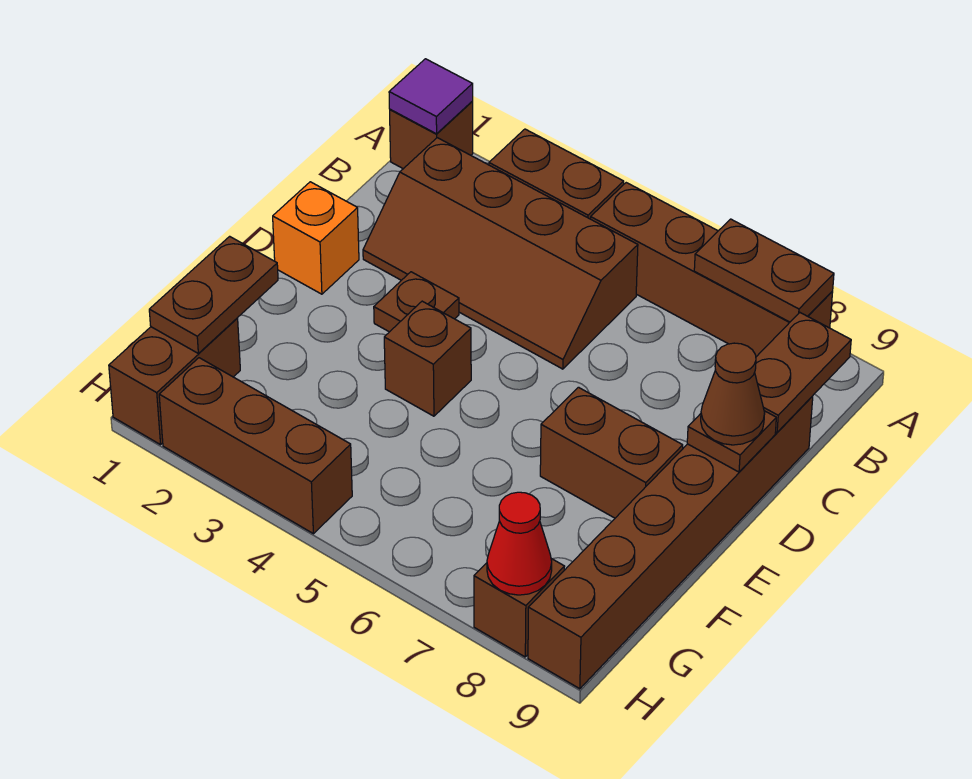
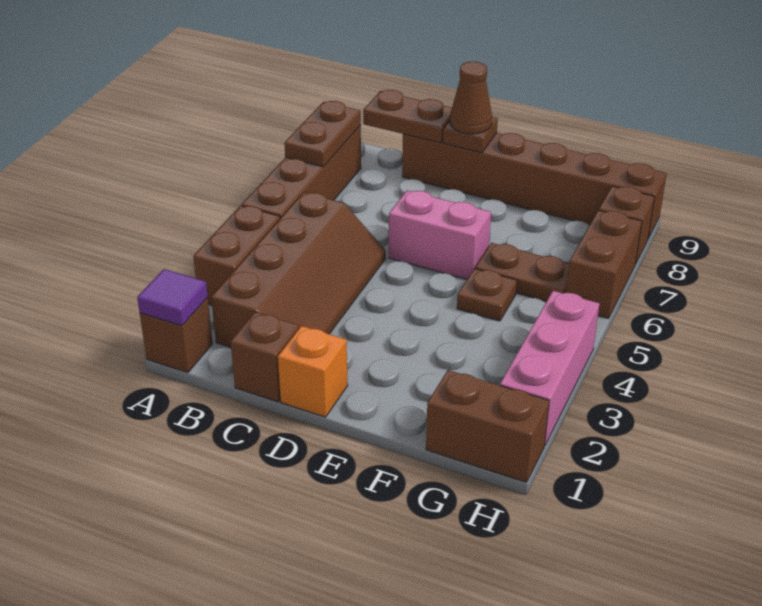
brown 1x1 plate [374,272,459,332] -> brown 1x1 plate moved to [457,269,517,321]
none -> pink 1x2 brick [389,190,491,279]
brown 1x1 brick [384,301,471,416] -> brown 1x1 brick moved to [231,312,299,402]
brown 1x2 brick [540,387,683,518] -> brown 1x2 brick moved to [566,210,642,319]
brown 1x2 plate [149,236,278,353] -> brown 1x2 plate moved to [475,243,569,301]
brown 1x3 brick [159,358,352,534] -> pink 1x3 brick [500,291,599,446]
red 1x1 cone [487,492,552,595] -> none

